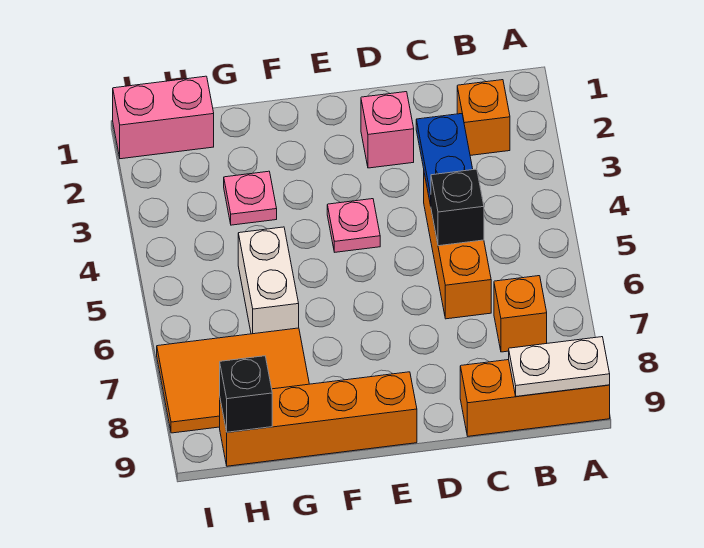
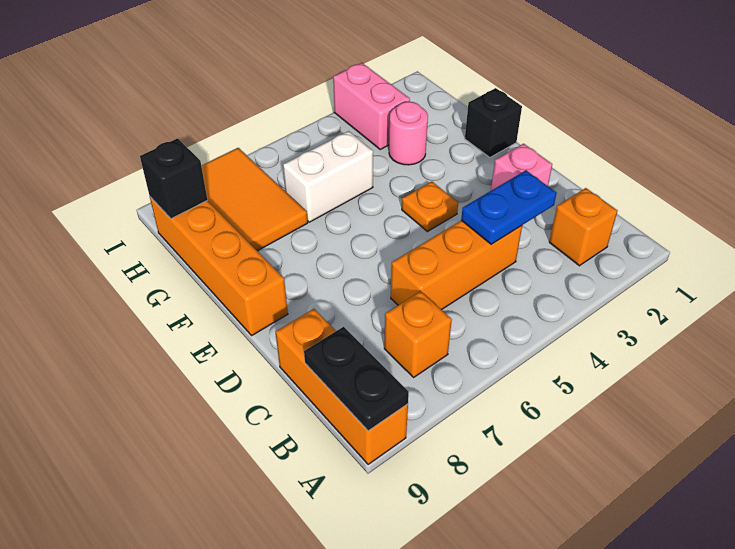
white 1x2 plate [509,337,610,396] -> black 1x2 plate [304,327,409,431]
black 1x1 brick [431,169,484,246] -> black 1x1 brick moved to [465,88,522,157]
pink 1x1 plate [327,199,380,252] -> orange 1x1 plate [402,182,458,232]
pink 1x1 plate [224,171,277,225] -> pink 1x1 round brick [389,102,428,165]
pink 1x2 brick [113,76,214,159] -> pink 1x2 brick moved to [333,63,410,149]

